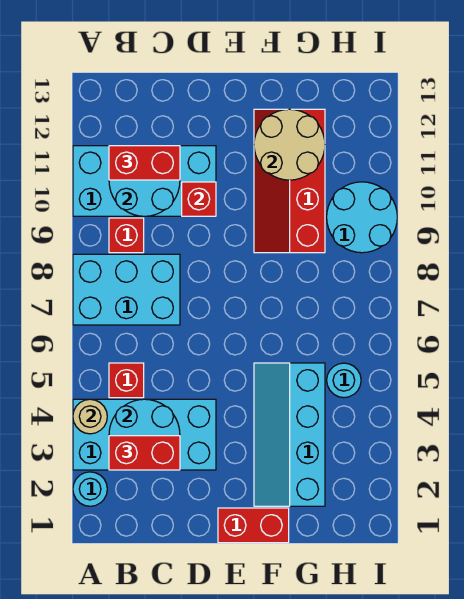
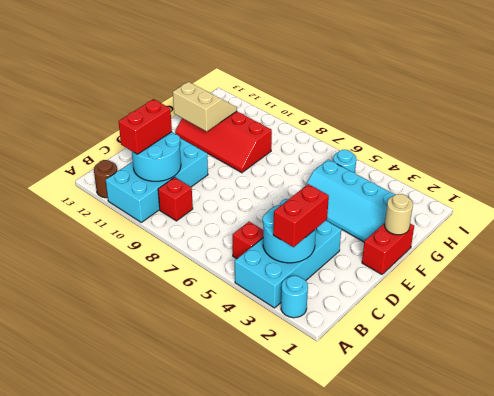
tan 1x1 round brick [73,399,107,434] -> tan 1x1 round brick moved to [385,194,413,235]
cyan 2x3 brick [73,254,180,325] -> none
none -> brown 1x1 round brick [94,160,117,198]
red 1x1 brick [182,182,216,216] -> none
tan 2x2 round brick [254,109,325,180] -> tan 2x2 slope [173,82,237,131]
cyan 2x2 round brick [327,182,397,253] -> none

